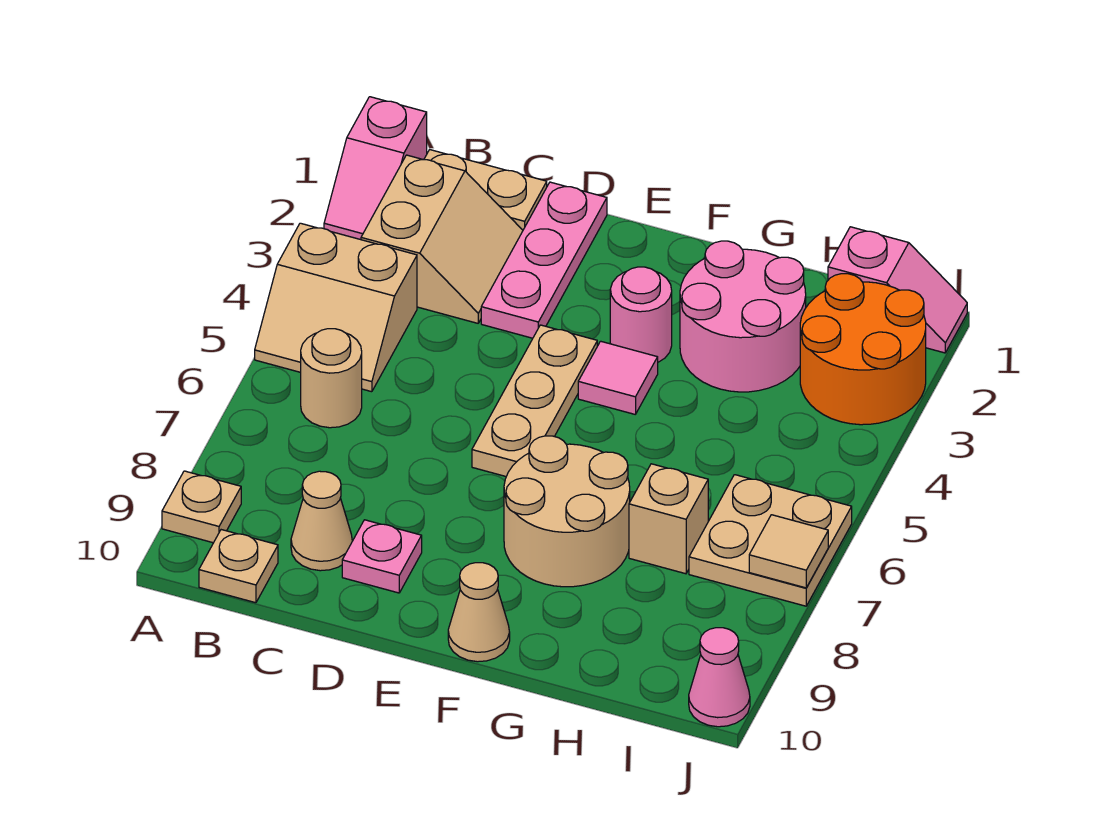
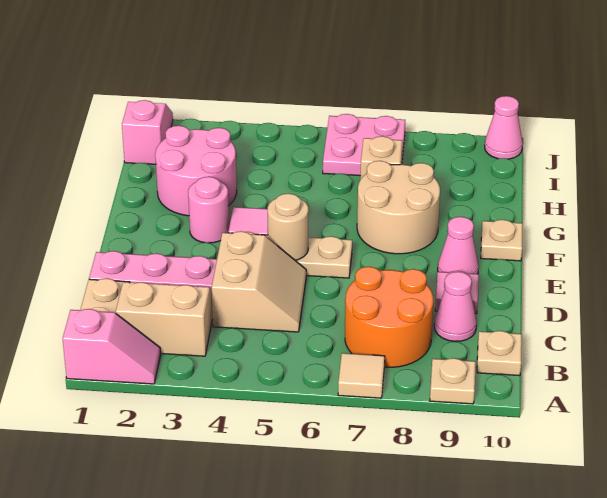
tan 2x2 slope [255,223,417,392] -> tan 2x2 slope moved to [212,231,306,332]
tan 1x1 round brick [301,329,362,428] -> tan 1x1 round brick moved to [268,194,309,260]
tan 1x1 cone [291,471,352,571] -> pink 1x1 cone [434,272,477,341]
none -> pink 1x1 cone [438,217,479,274]
tan 1x1 cone [448,563,510,662] -> tan 1x1 plate [481,220,523,261]
orange 2x2 round brick [800,274,926,425] -> orange 2x2 round brick moved to [345,267,433,367]
tan 2x2 plate [689,475,852,606] -> pink 2x2 plate [323,114,405,176]
tan 1x1 tile [749,515,828,588] -> tan 1x1 tile moved to [338,353,385,398]

